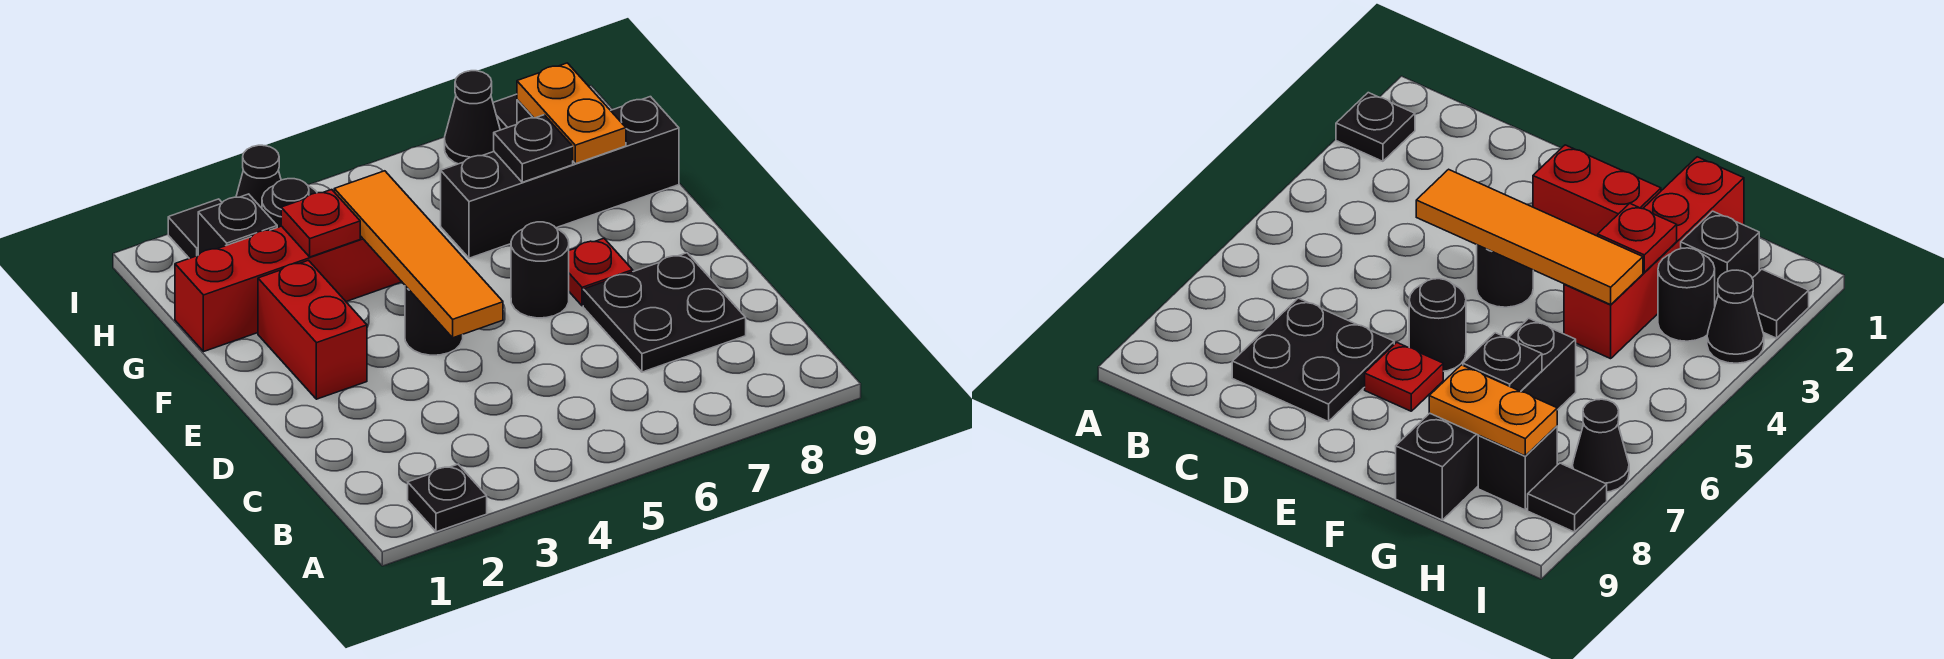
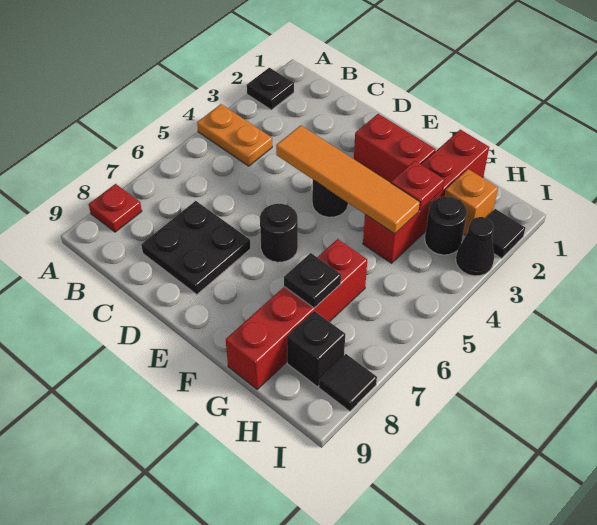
red 1x1 plate [569,238,633,306] -> red 1x1 plate moved to [89,184,142,232]
black 1x4 brick [441,97,679,258] -> red 1x4 brick [226,239,367,389]
orange 1x2 plate [517,63,626,164] -> orange 1x2 plate moved to [197,104,272,166]
black 1x1 brick [198,194,277,255] -> orange 1x1 brick [445,169,498,235]
black 1x1 cone [445,71,500,164] -> none

